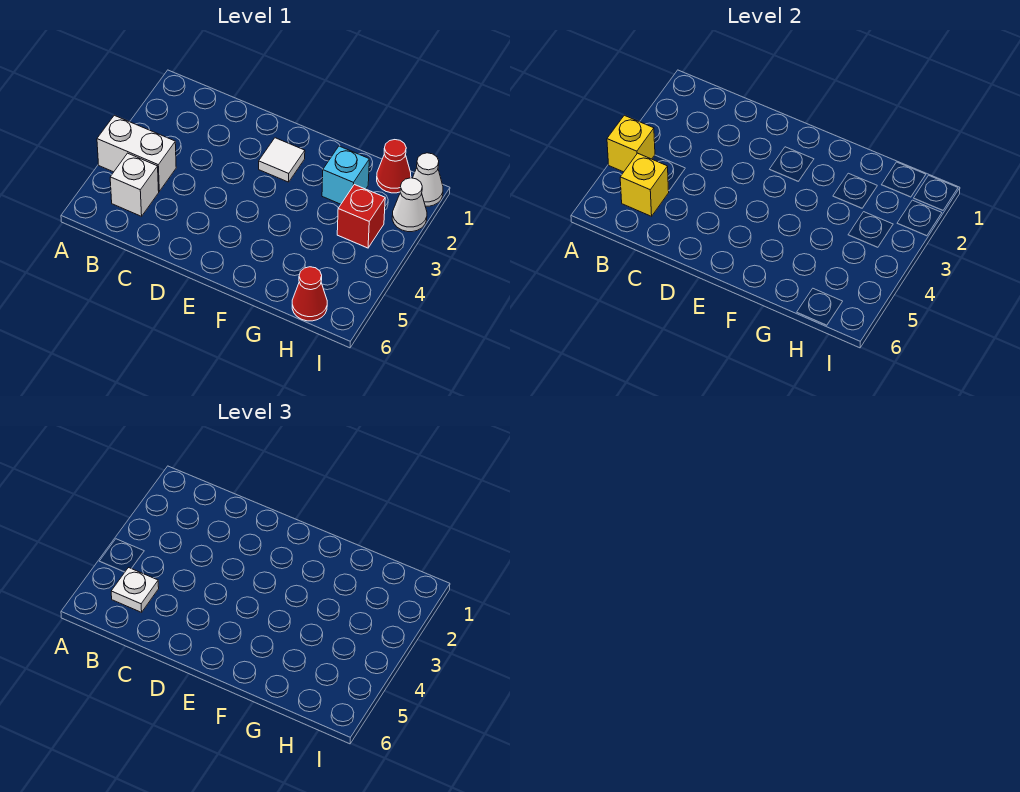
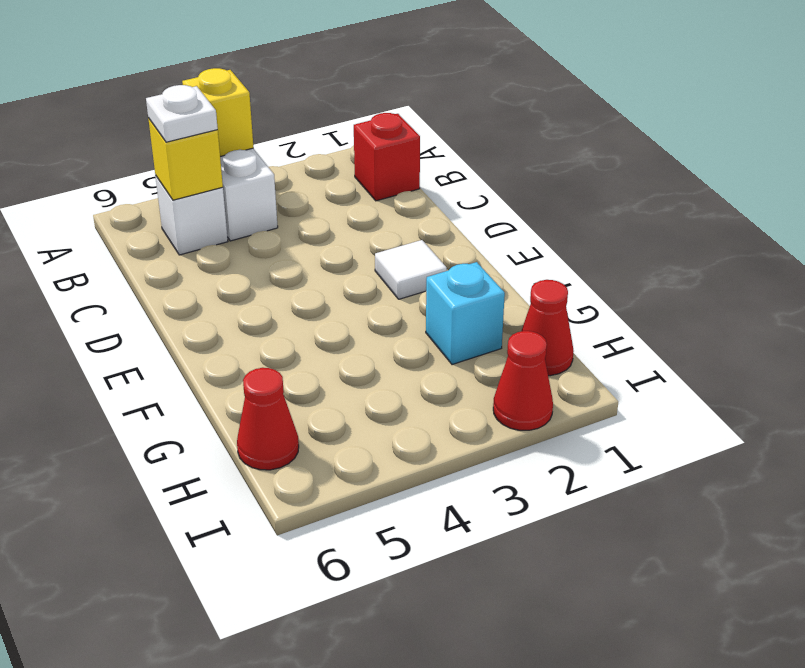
red 1x1 brick [337,185,385,248] -> red 1x1 brick moved to [354,113,420,201]
white 1x1 cone [413,153,443,206] -> none
white 1x1 cone [392,178,427,232] -> red 1x1 cone [493,331,553,430]

